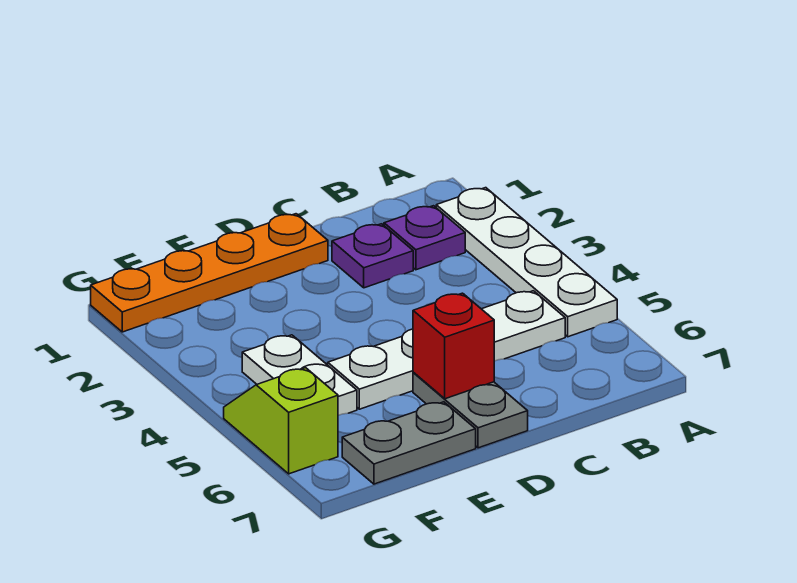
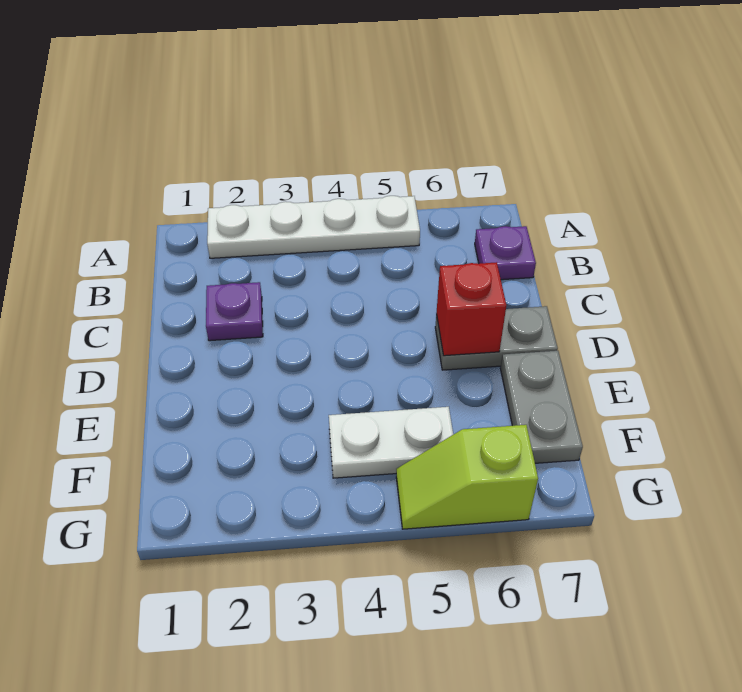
purple 1x1 plate [384,206,465,270] -> purple 1x1 plate moved to [475,226,536,280]
white 1x4 plate [328,291,565,409] -> none
orange 1x4 plate [91,214,328,332] -> none

